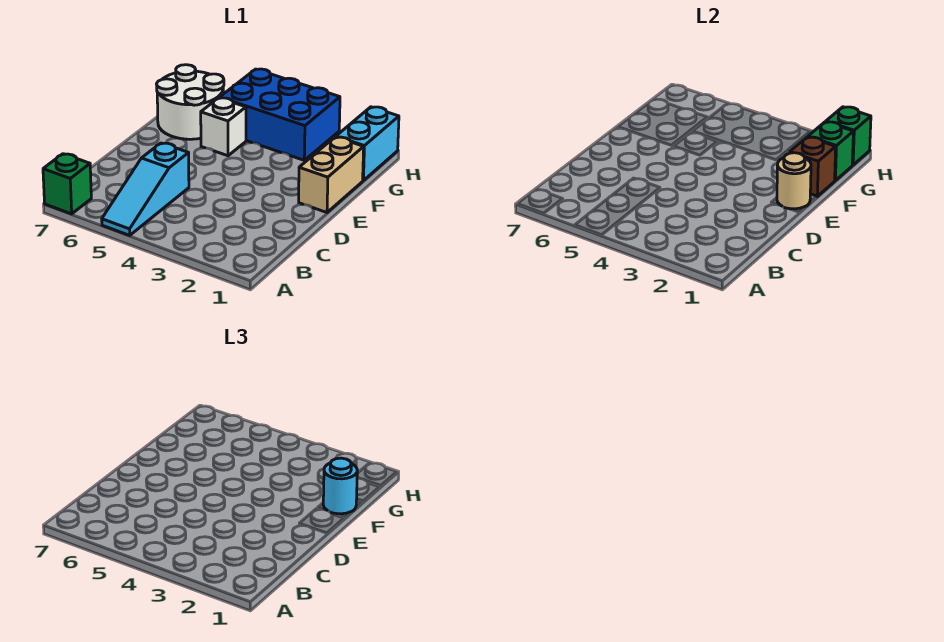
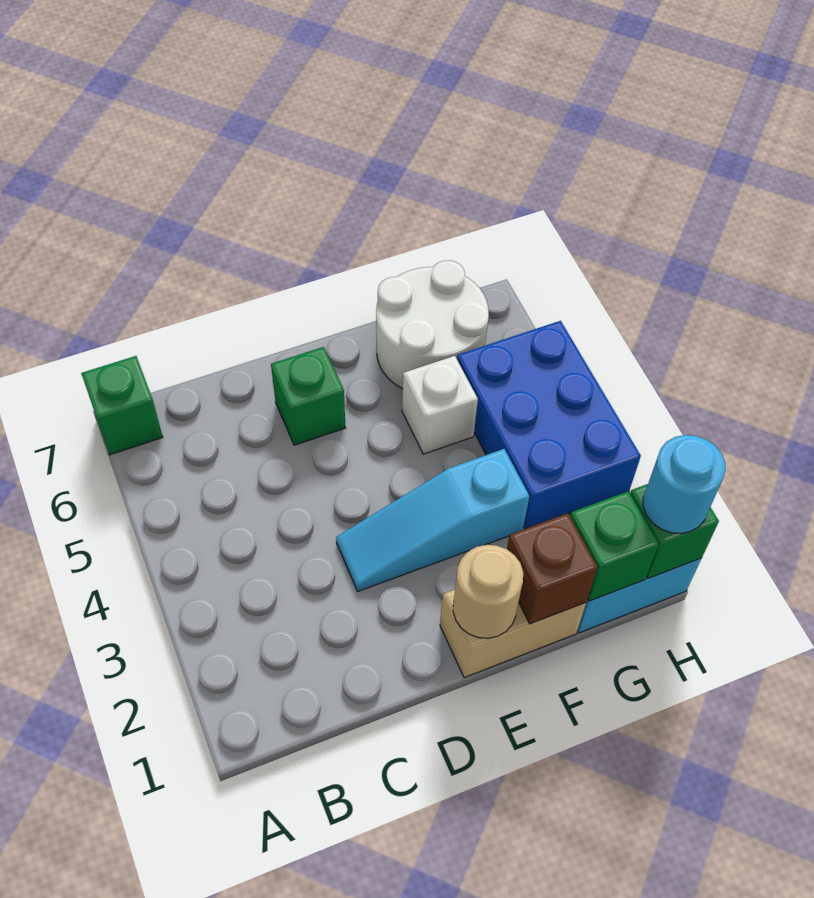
cyan 1x3 slope [102,143,189,235] -> cyan 1x3 slope moved to [336,449,529,591]
none -> green 1x1 brick [271,347,346,445]
cyan 1x1 round brick [323,458,357,514] -> cyan 1x1 round brick moved to [643,435,726,533]

